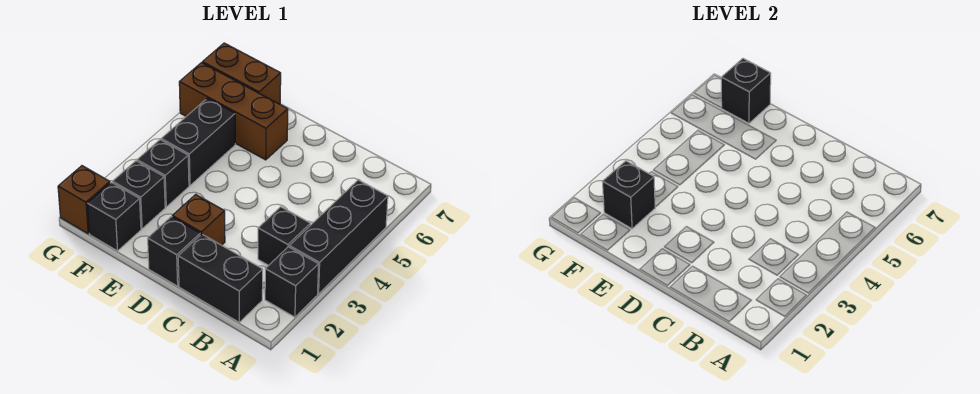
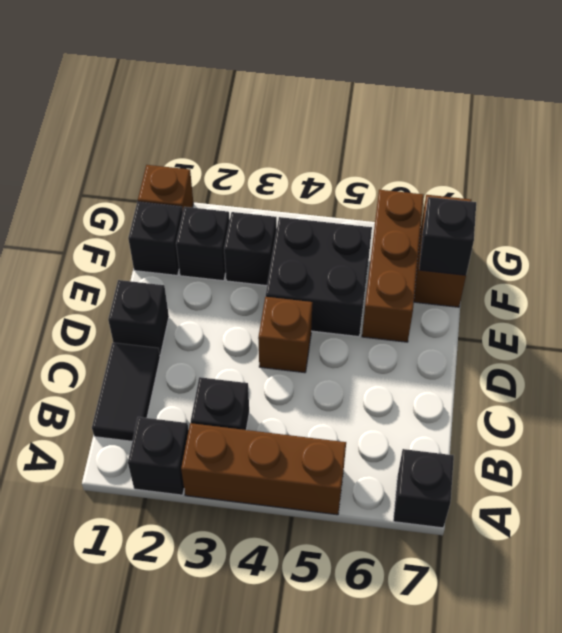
black 1x3 brick [289,180,388,294] -> brown 1x3 brick [181,423,346,515]
black 1x2 brick [178,234,263,322] -> black 1x2 tile [92,343,160,441]
brown 1x1 brick [172,194,225,245] -> brown 1x1 brick moved to [258,297,313,373]
black 1x1 brick [602,161,655,229] -> black 1x1 brick moved to [393,449,454,528]
black 1x2 brick [161,98,235,185] -> black 2x2 brick [266,217,372,337]

